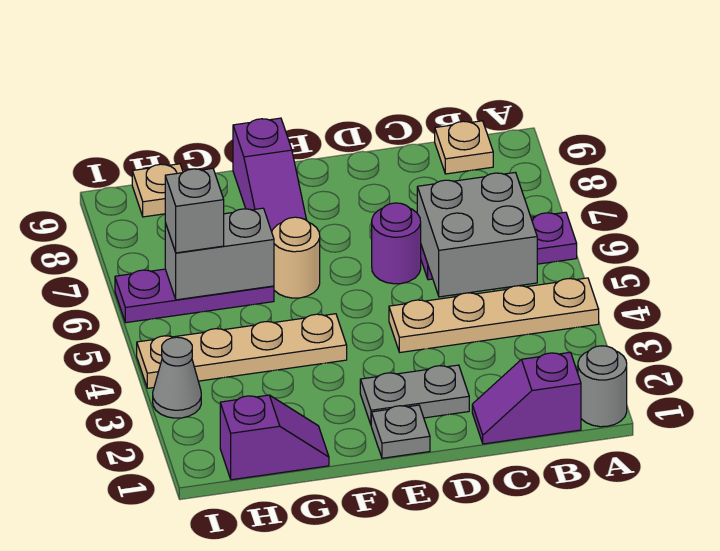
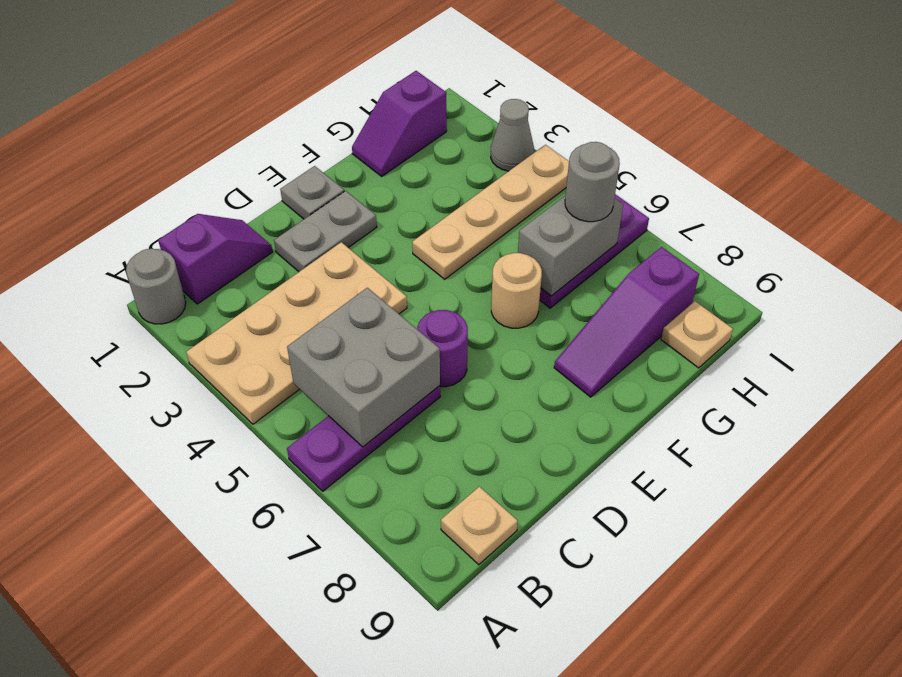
tan 1x4 plate [389,278,599,352] -> tan 2x4 plate [186,242,407,424]
purple 1x3 slope [233,118,307,232] -> purple 1x3 slope turned to [554,247,699,397]
grey 1x1 brick [165,168,224,253] -> grey 1x1 round brick [565,142,620,222]

